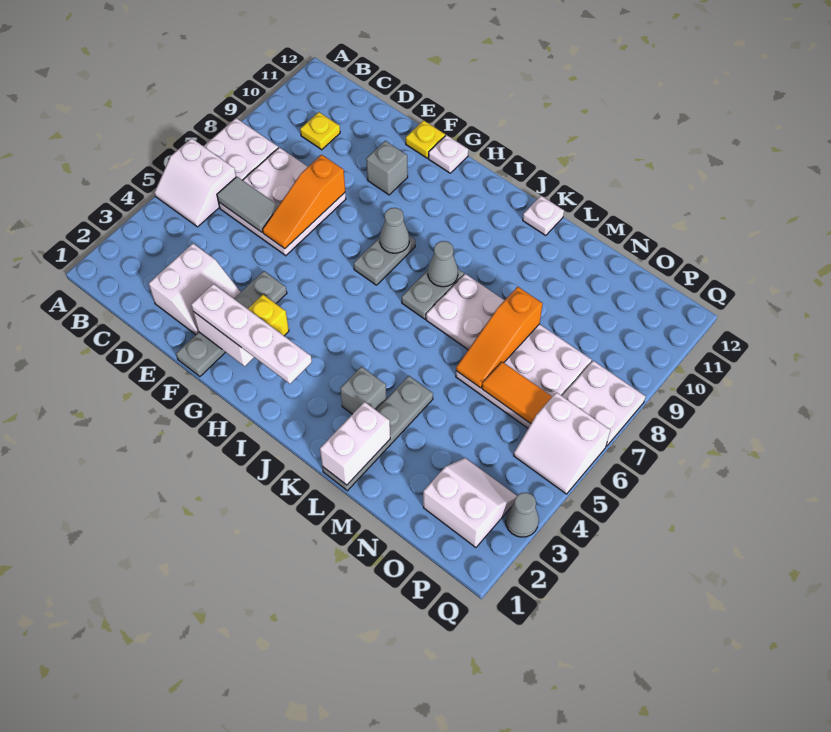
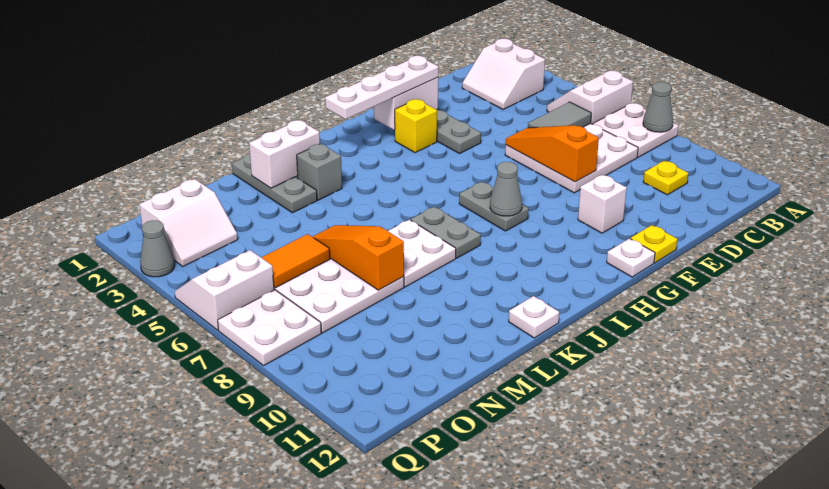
white 2x2 slope [149,244,241,335] -> white 2x2 slope moved to [462,39,545,109]
grey 1x1 brick [366,141,408,195] -> white 1x1 brick [578,175,627,233]
grey 1x1 cone [428,241,458,287] -> grey 1x1 cone moved to [643,82,673,132]
grey 1x4 plate [322,376,433,491] -> grey 1x3 plate [232,153,317,213]
white 1x2 brick [320,402,390,485] -> white 1x2 brick turned to [249,120,320,188]

